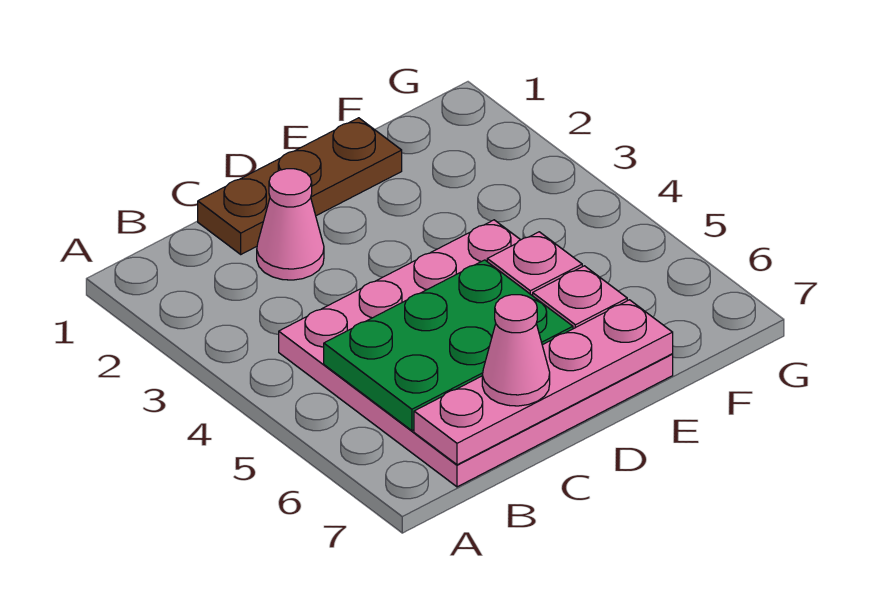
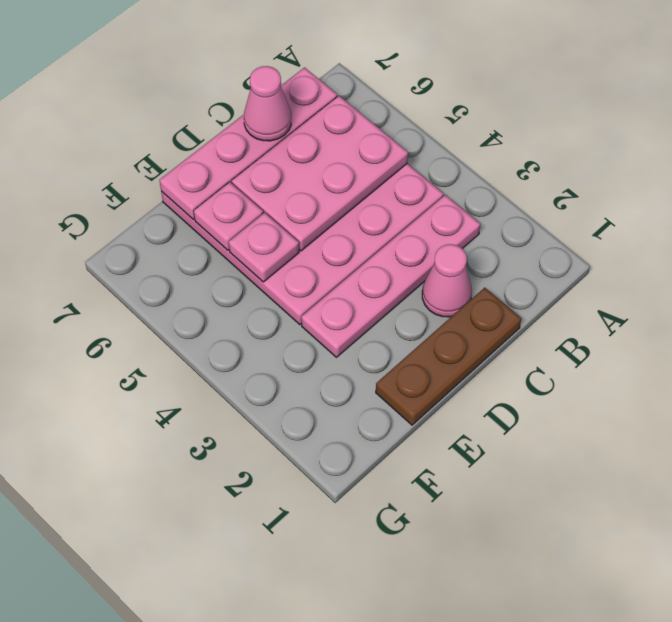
none -> pink 1x4 plate [301,195,480,357]
green 2x3 plate [324,260,573,431] -> pink 2x3 plate [232,96,408,251]

